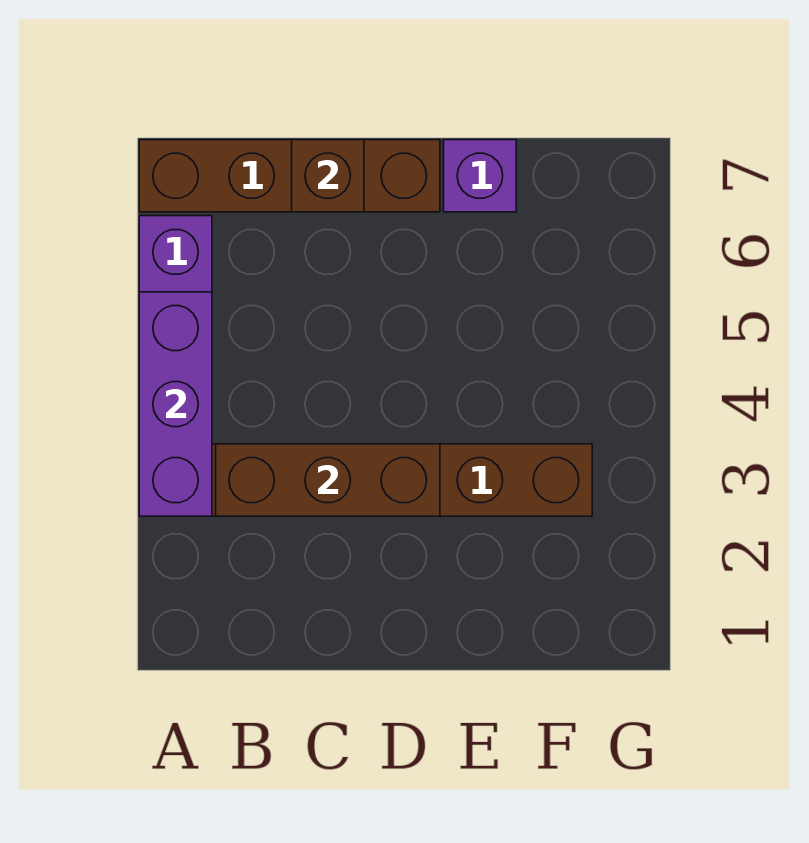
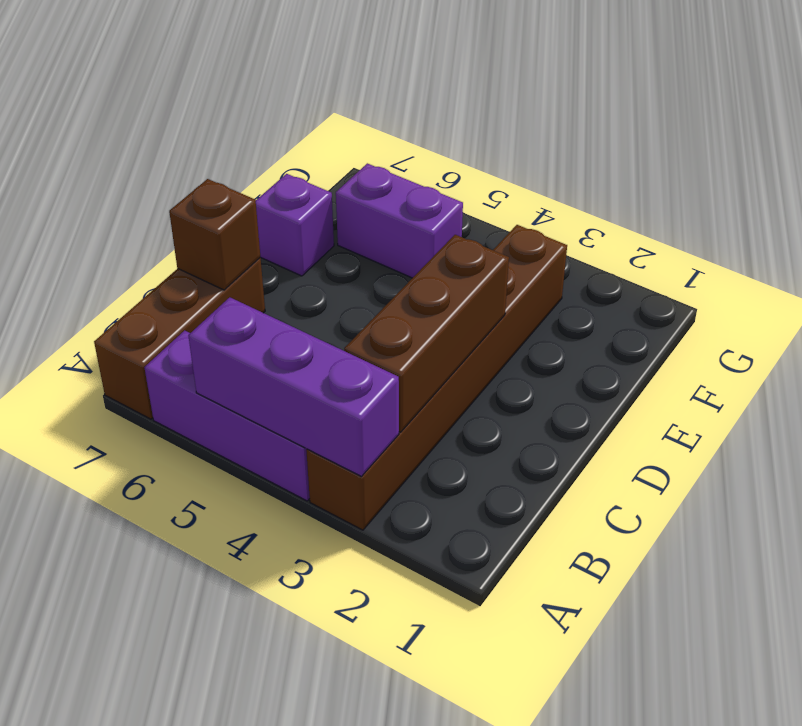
brown 1x4 brick [139,140,440,212] -> brown 1x3 brick [94,258,265,419]
none -> purple 1x2 brick [336,163,463,278]

